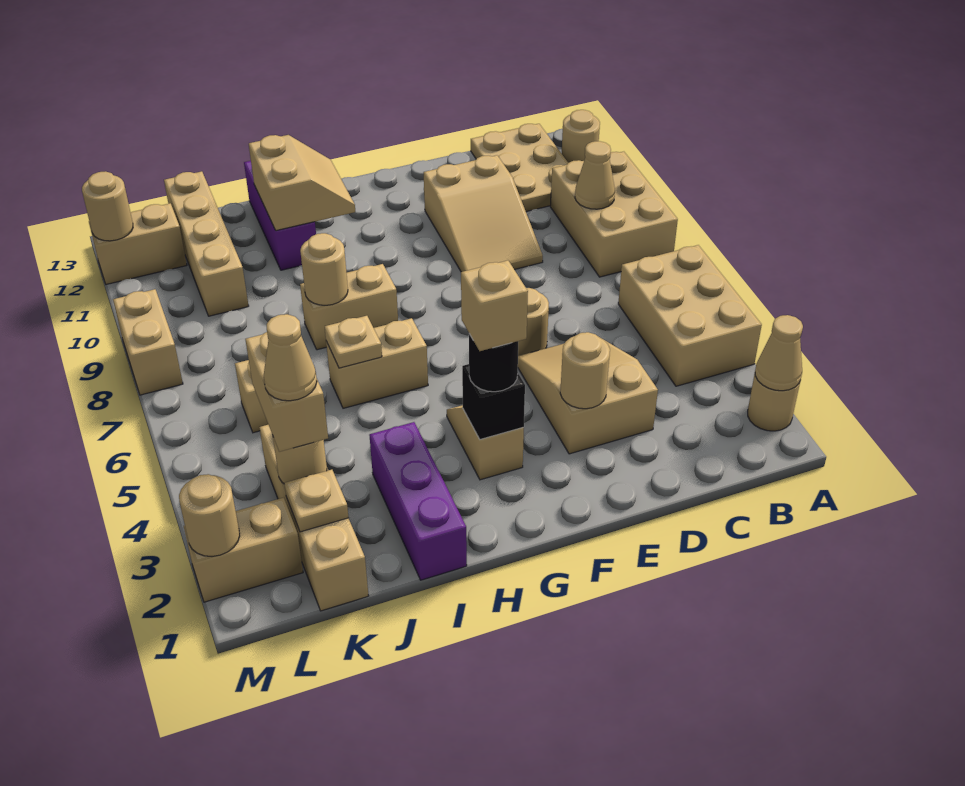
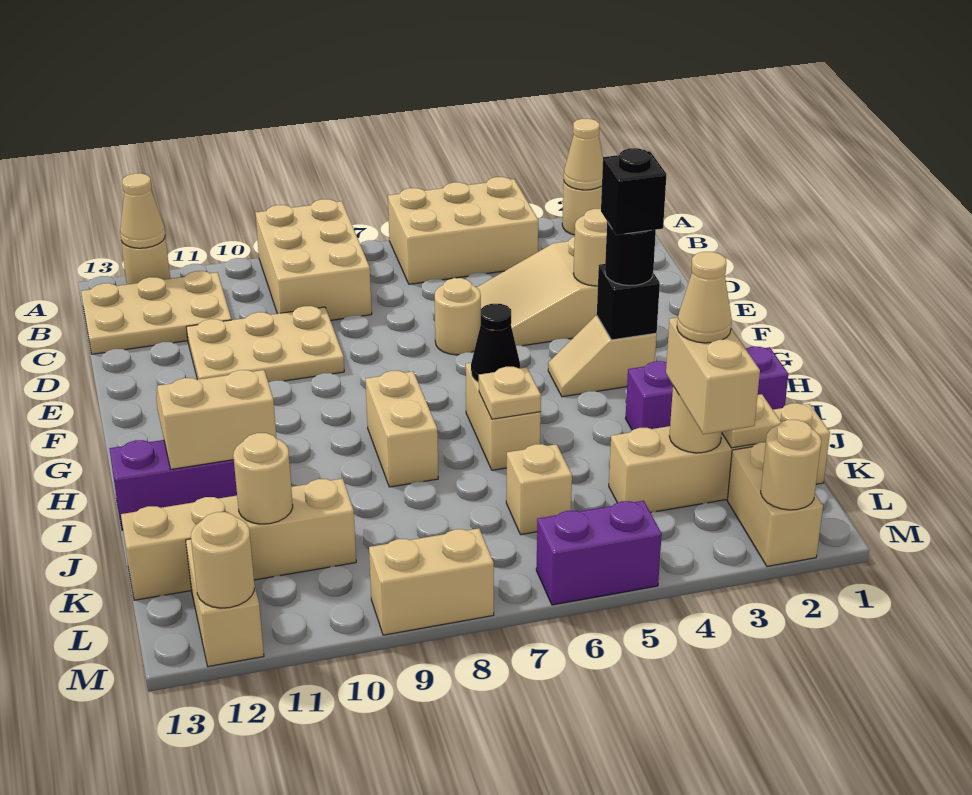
tan 2x3 brick [550,152,678,277] -> tan 2x3 brick turned to [256,199,372,320]
tan 1x1 cone [575,141,615,209] -> tan 1x1 cone moved to [120,173,165,248]
tan 2x3 slope [424,155,543,272] -> tan 2x3 plate [186,306,344,382]
tan 1x1 brick [461,260,528,351] -> black 1x1 brick [601,148,667,235]
none -> black 1x1 cone [471,304,520,383]
tan 1x1 round brick [300,233,348,305] -> tan 1x1 round brick moved to [233,433,293,524]
tan 1x2 brick [245,332,328,452] -> tan 1x2 brick turned to [666,317,760,434]
none -> purple 1x2 brick [536,501,662,605]

